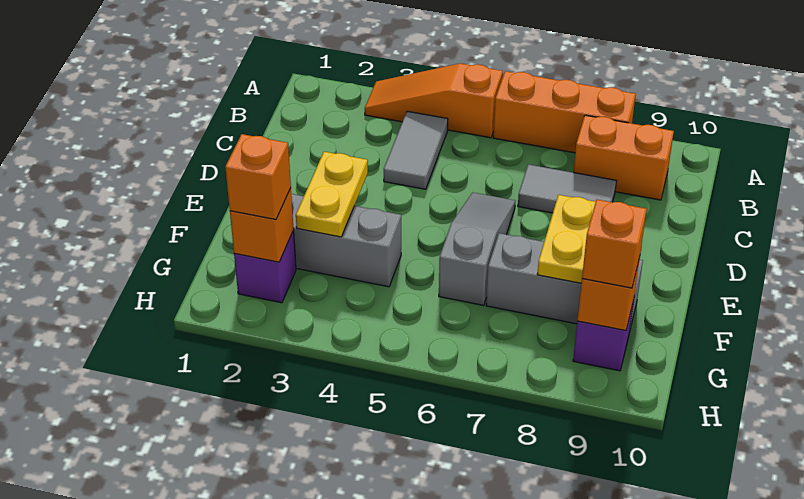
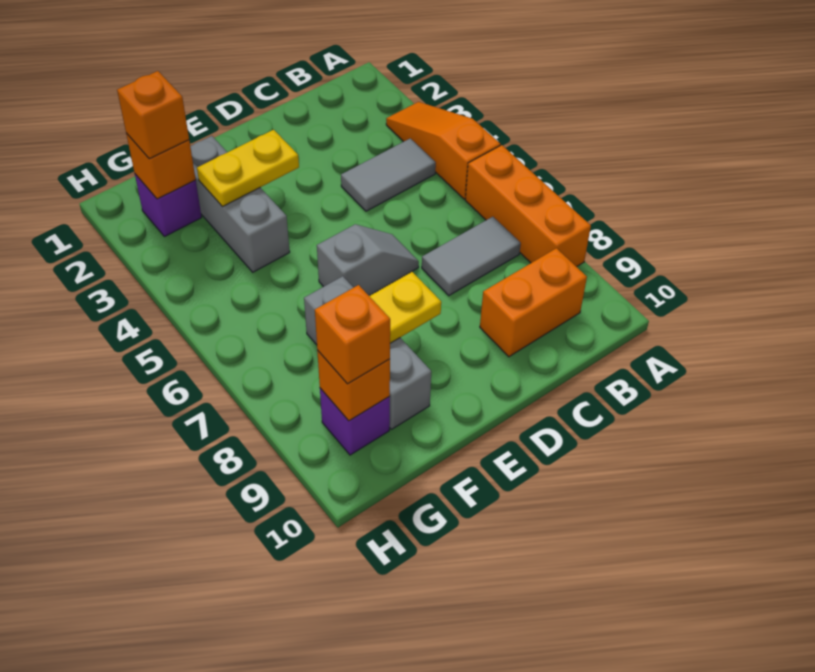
orange 1x2 brick [573,115,674,200] -> orange 1x2 brick turned to [480,248,587,357]
grey 1x2 tile [518,164,616,213] -> grey 1x2 tile turned to [422,217,521,296]
grey 1x3 slope [439,192,515,305] -> grey 1x2 slope [317,224,419,296]

